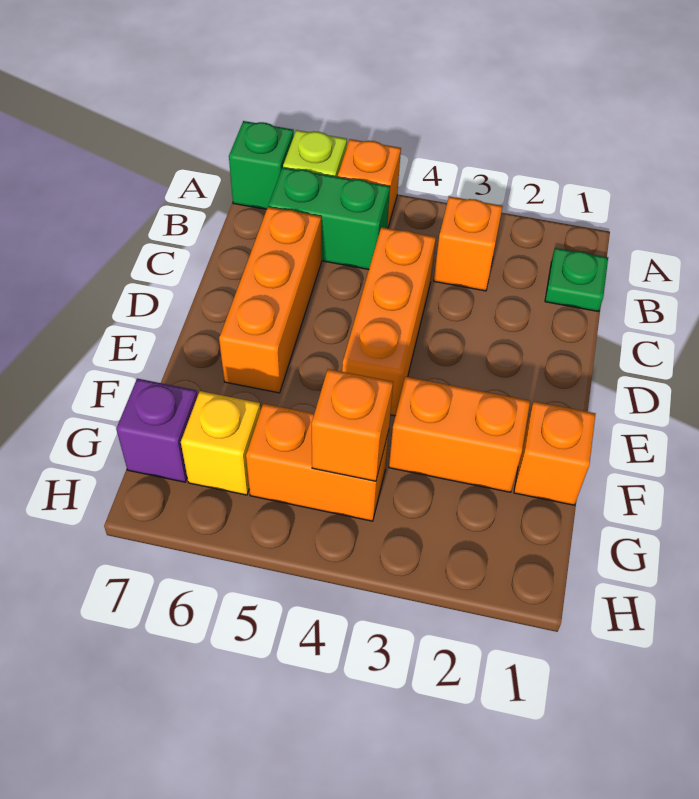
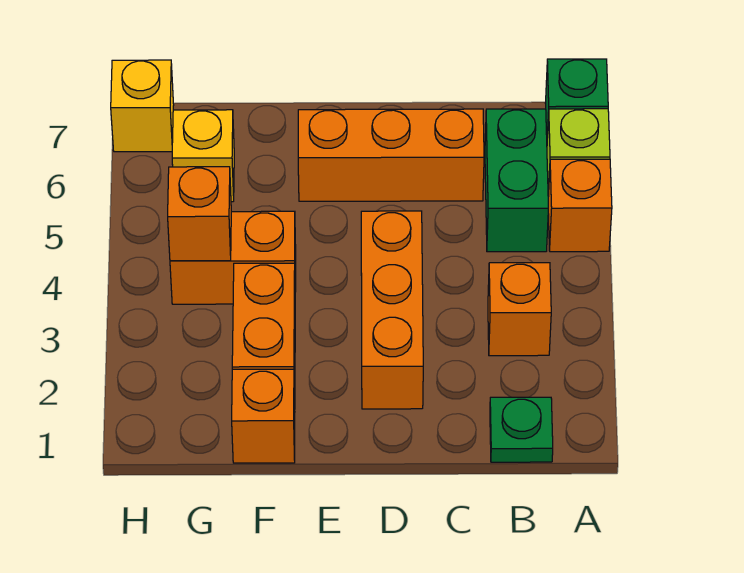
orange 1x3 brick [342,227,436,416] -> orange 1x3 brick turned to [361,211,423,409]
orange 1x2 brick [246,404,389,521] -> orange 1x2 brick turned to [170,211,296,304]
purple 1x1 brick [116,379,198,482] -> none
none -> yellow 1x1 brick [111,60,174,152]

